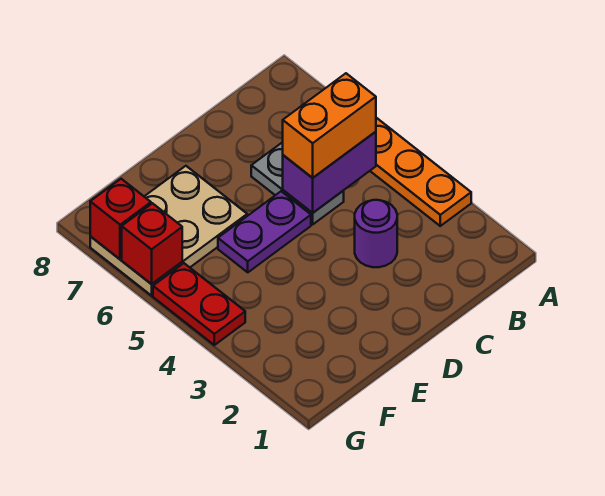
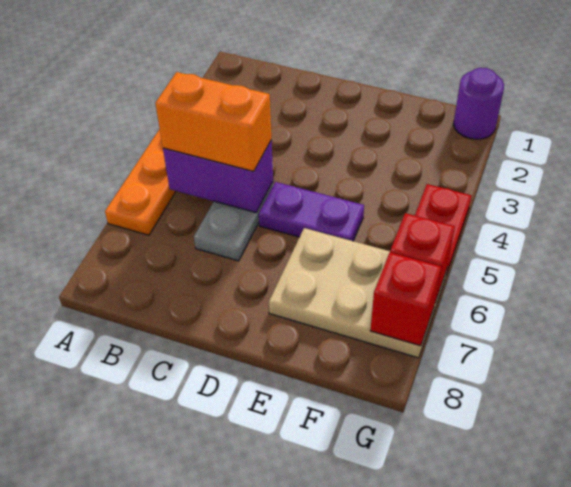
purple 1x1 round brick [355,200,397,267] -> purple 1x1 round brick moved to [454,68,504,139]

